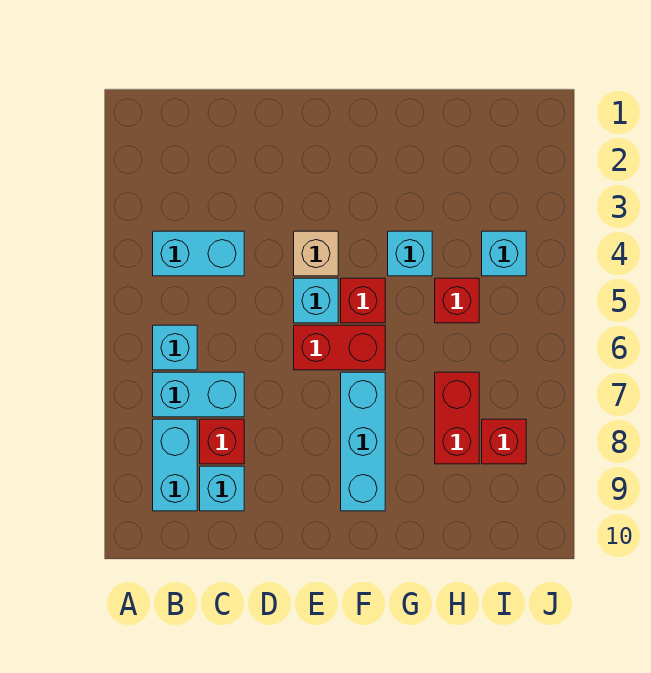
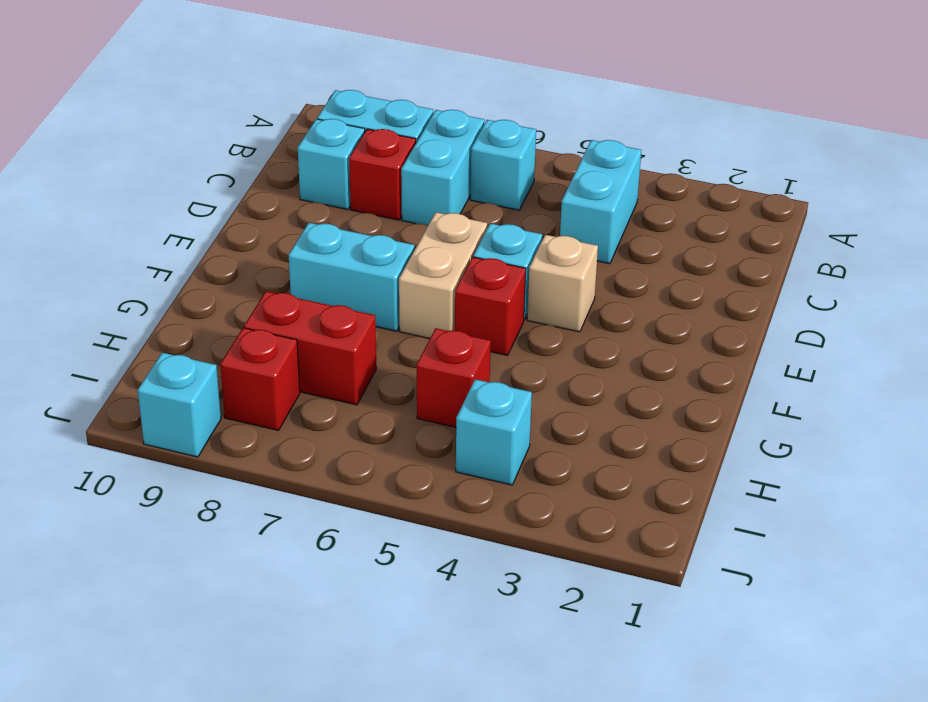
red 1x2 brick [294,325,385,370] -> tan 1x2 brick [399,212,487,338]
cyan 1x3 brick [341,372,385,511] -> cyan 1x2 brick [289,223,415,331]
cyan 1x1 brick [388,231,432,276] -> cyan 1x1 brick moved to [138,353,221,457]

